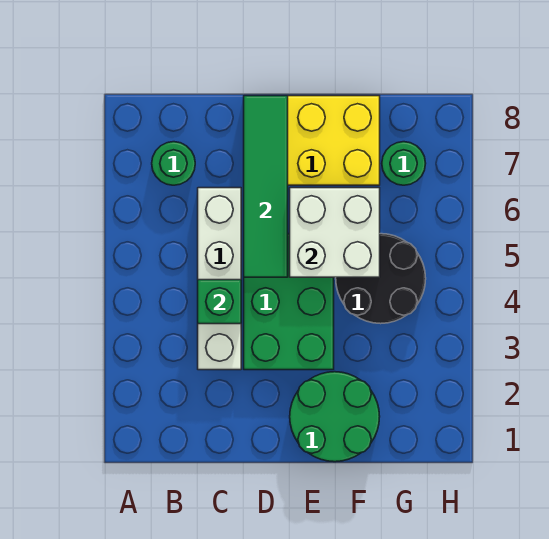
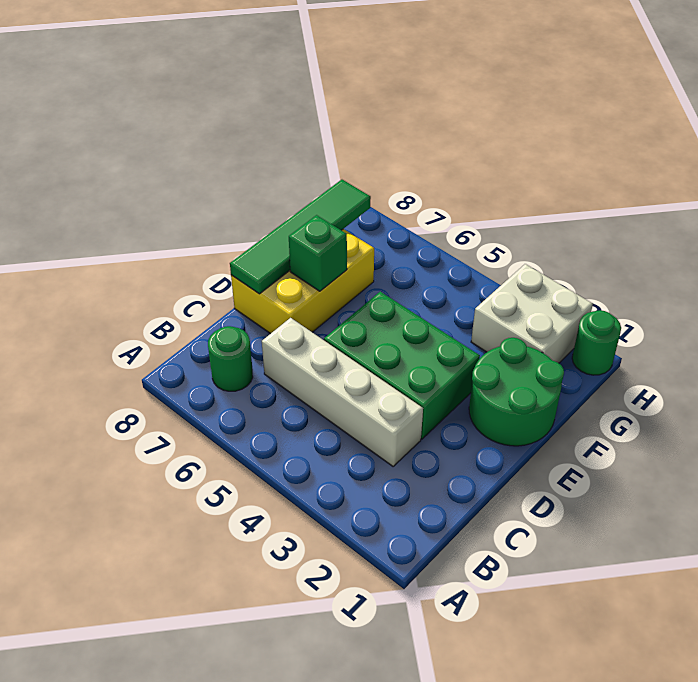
green 1x1 brick [198,280,241,324] -> green 1x1 brick moved to [289,215,347,291]
green 1x4 tile [244,96,288,277] -> green 1x4 tile turned to [230,180,371,294]
white 2x2 brick [290,188,380,277] -> white 2x2 brick moved to [471,264,593,363]
black 2x2 round brick [336,234,426,324] -> none
green 1x1 round brick [382,142,426,185] -> green 1x1 round brick moved to [572,310,621,375]

